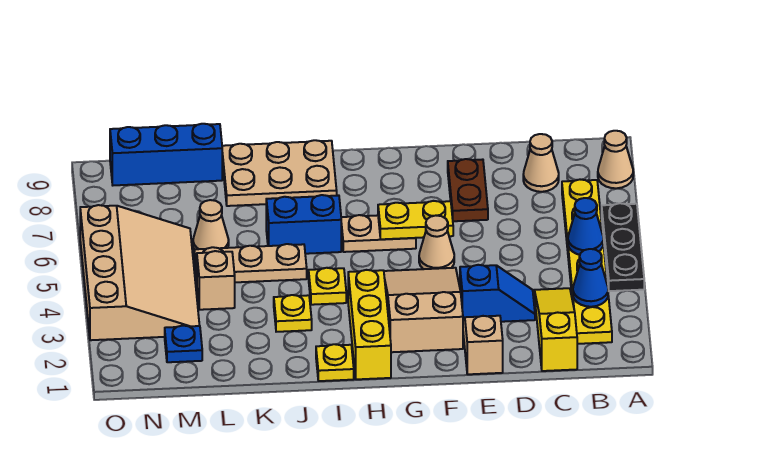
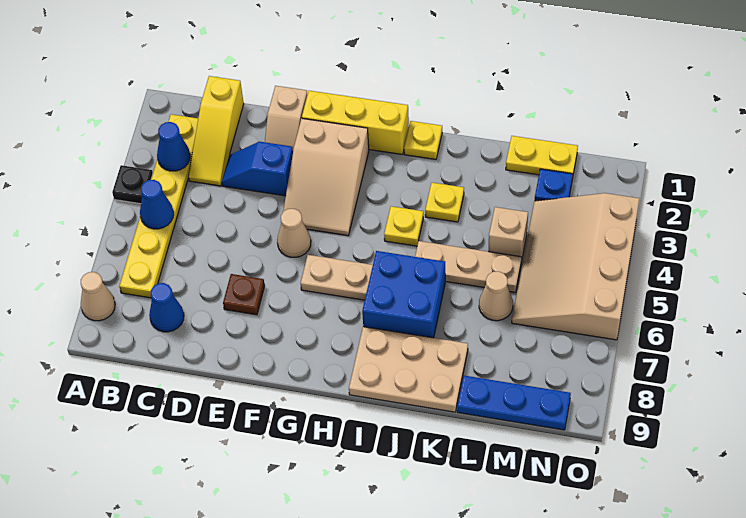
black 1x3 plate [602,203,644,291] -> black 1x1 plate [112,165,153,204]
tan 1x1 cone [523,134,559,192] -> blue 1x1 cone [149,283,184,332]
brown 1x2 plate [448,159,488,221] -> brown 1x1 plate [223,274,265,315]
yellow 1x2 plate [378,201,453,239] -> yellow 1x2 plate moved to [506,136,578,175]
yellow 1x3 brick [348,270,391,379] -> yellow 1x3 brick turned to [302,91,409,155]
blue 1x2 brick [266,195,341,254] -> blue 2x2 brick [362,251,445,338]
blue 1x3 brick [110,124,222,185] -> blue 1x3 plate [457,376,571,430]

